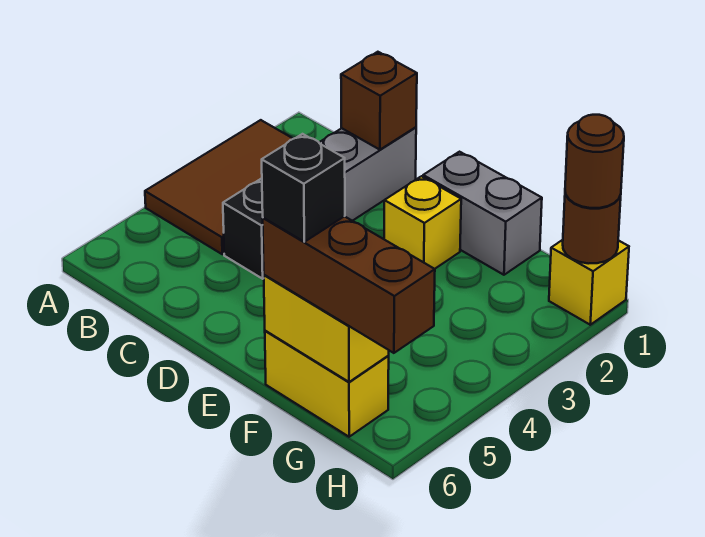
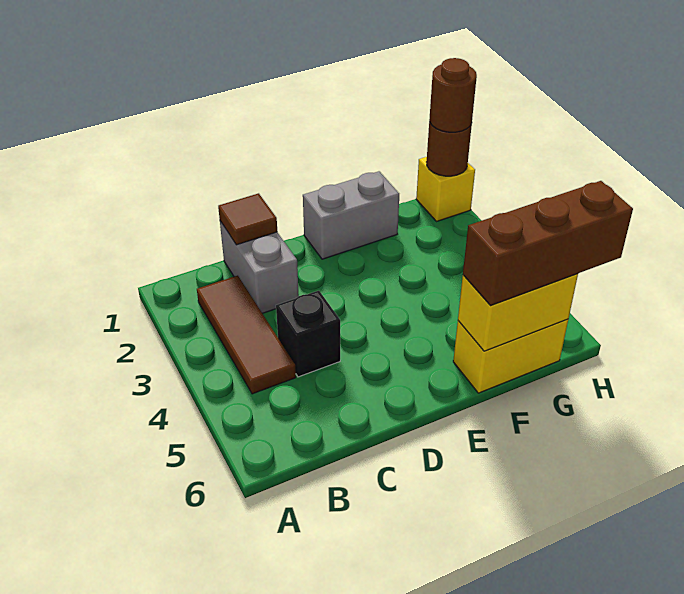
brown 2x3 tile [145,120,293,254] -> brown 1x3 tile [197,276,296,394]
brown 1x1 brick [341,52,417,150] -> brown 1x1 tile [218,193,277,245]
yellow 1x1 brick [384,176,461,269] -> none
black 1x1 brick [262,134,345,242] -> none

